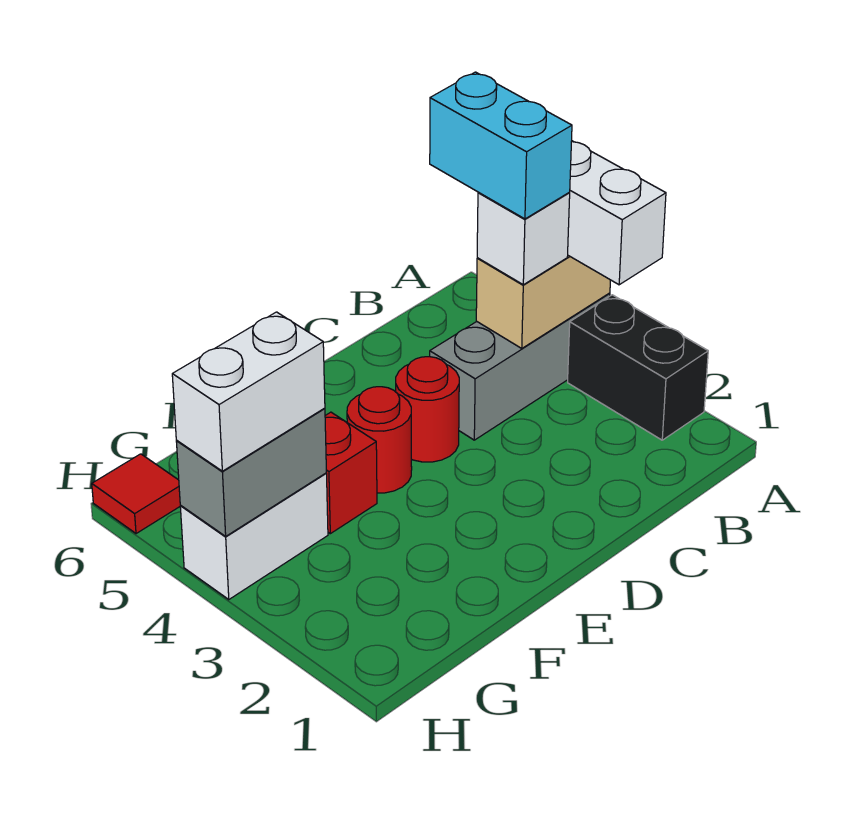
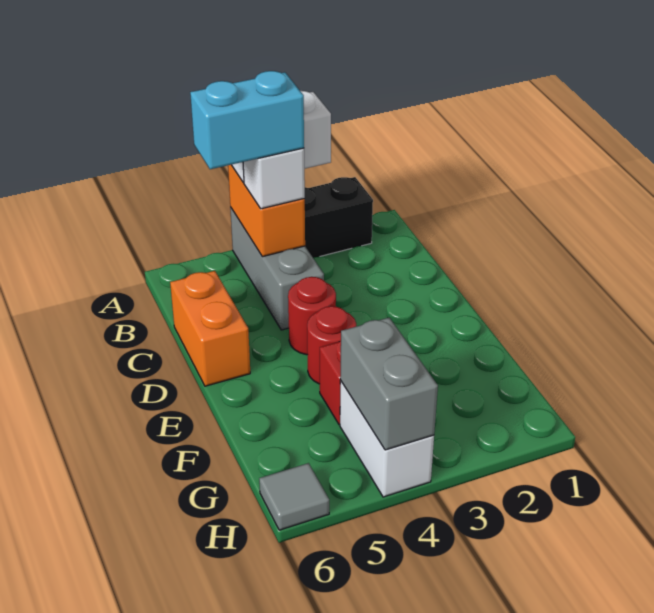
tan 1x2 brick [476,256,610,348] -> orange 1x2 brick [228,165,305,257]
none -> orange 1x2 brick [170,271,250,386]
white 1x2 brick [172,312,325,471] -> none
red 1x1 tile [92,454,181,534] -> grey 1x1 tile [259,463,329,530]

